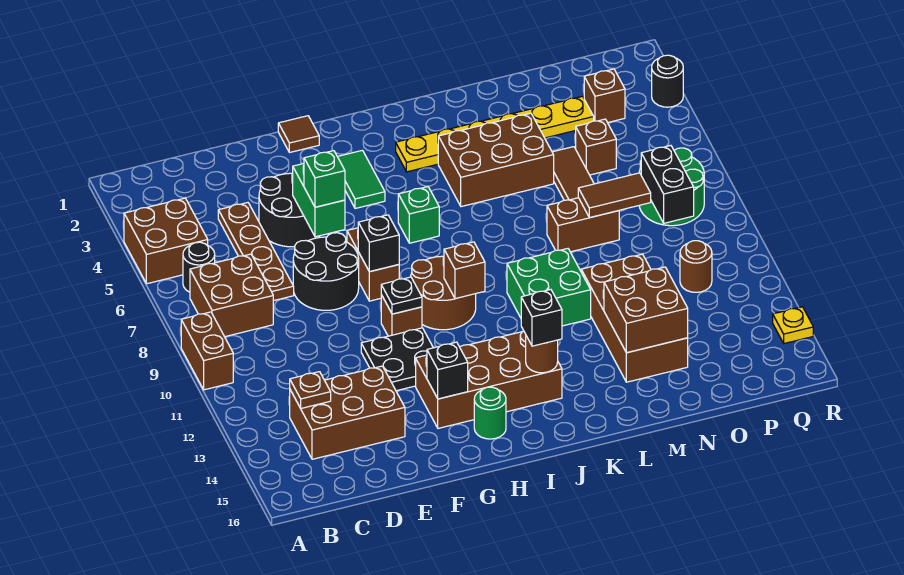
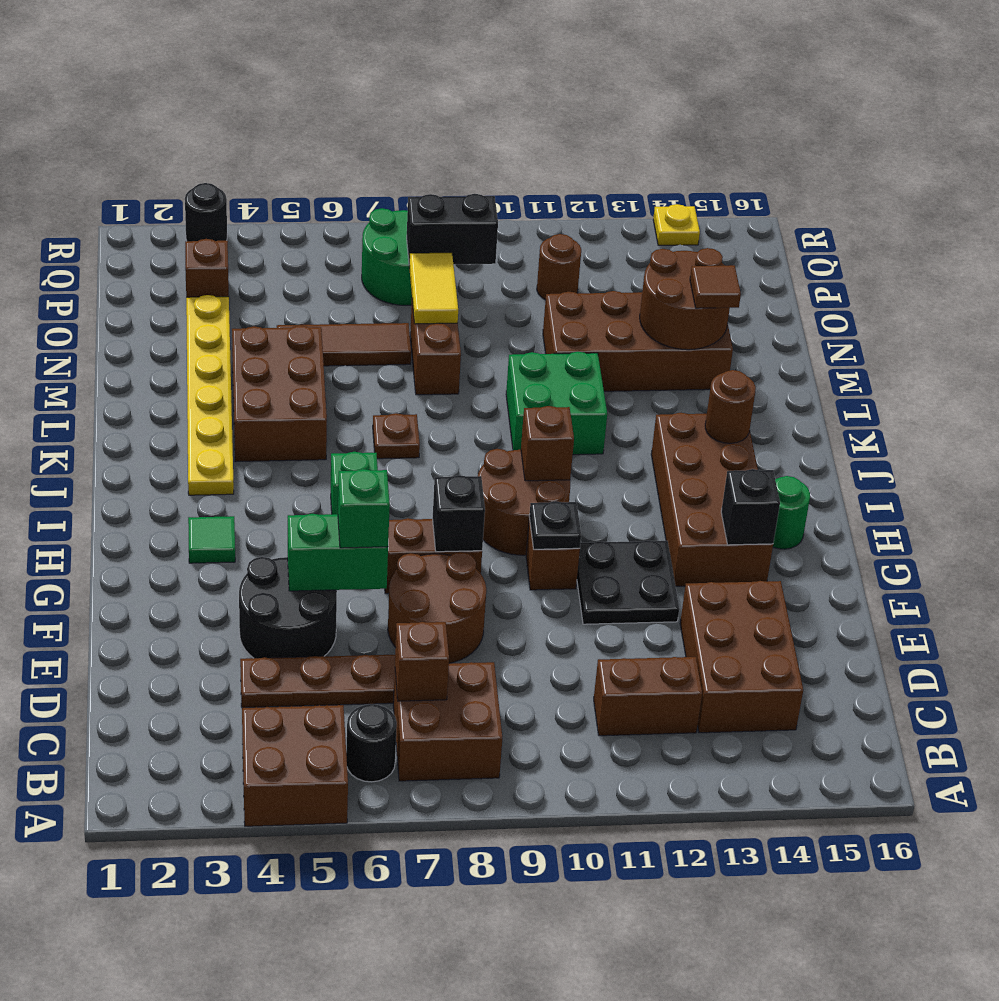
brown 1x2 brick [181,312,233,390] -> brown 1x2 brick moved to [594,657,702,736]
brown 1x1 plate [290,372,331,408] -> brown 1x1 plate moved to [373,413,420,459]
black 2x2 round brick [293,233,359,310] -> brown 2x2 round brick [388,552,486,663]
brown 1x1 tile [278,116,319,153] -> brown 1x1 tile moved to [690,265,741,308]
green 1x2 tile [337,150,385,209] -> green 1x1 tile [188,516,235,563]
black 1x1 brick [521,290,562,346] -> none
brown 2x2 brick [604,267,688,353] -> brown 2x2 round brick [640,248,730,350]
brown 1x2 tile [578,173,651,218] -> yellow 1x2 tile [409,253,458,324]
brown 1x1 brick [576,119,616,175] -> brown 1x1 brick moved to [395,622,449,701]

